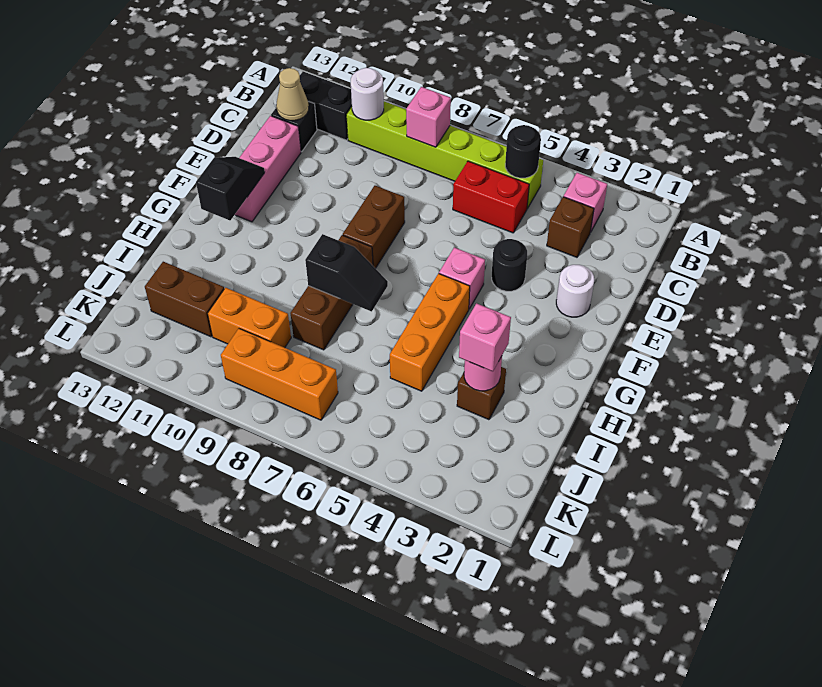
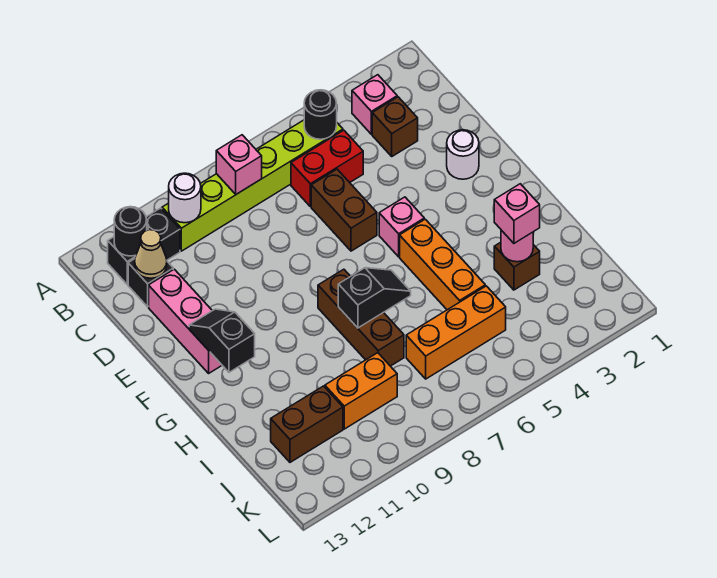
black 1x1 round brick [492,239,527,291] -> black 1x1 round brick moved to [114,207,147,256]
brown 1x2 brick [343,186,405,269] -> brown 1x2 brick moved to [311,169,377,251]
orange 1x3 brick [221,329,338,420] -> orange 1x3 brick moved to [406,286,506,379]

